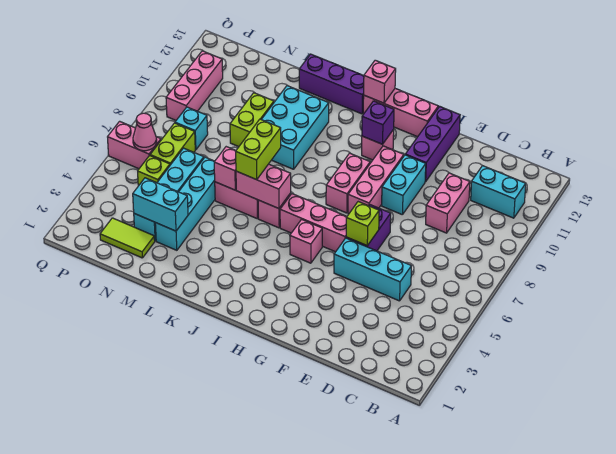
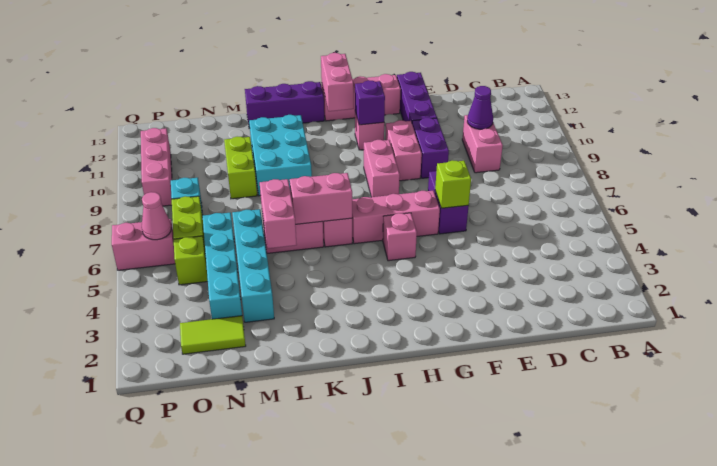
cyan 1x2 brick [471,166,526,218] -> none
cyan 1x3 brick [334,238,411,301] -> none
none -> purple 1x1 cone [467,86,493,129]
cyan 1x2 brick [382,155,426,214] -> purple 1x2 brick [412,118,449,178]
pink 1x3 brick [348,146,404,214] -> pink 1x2 brick [385,120,422,181]
pink 1x1 brick [364,60,396,103] -> pink 1x2 brick [321,53,354,111]
lime 1x2 brick [236,119,281,180] -> none
pink 1x1 brick [214,147,236,190] -> pink 1x2 brick [260,179,297,248]
cyan 1x2 brick [133,178,188,231] -> none

